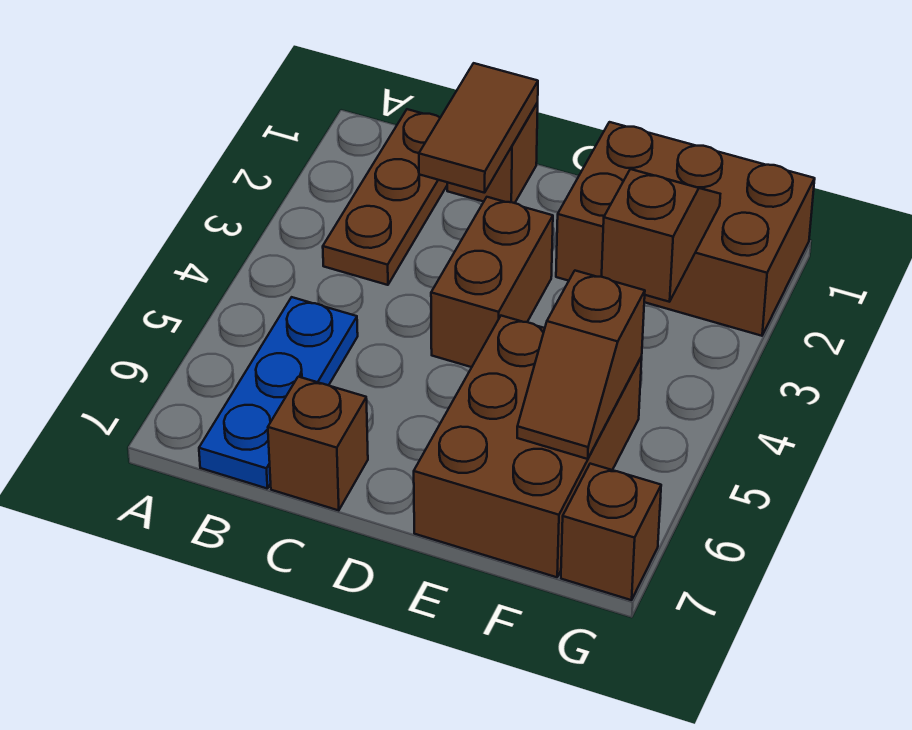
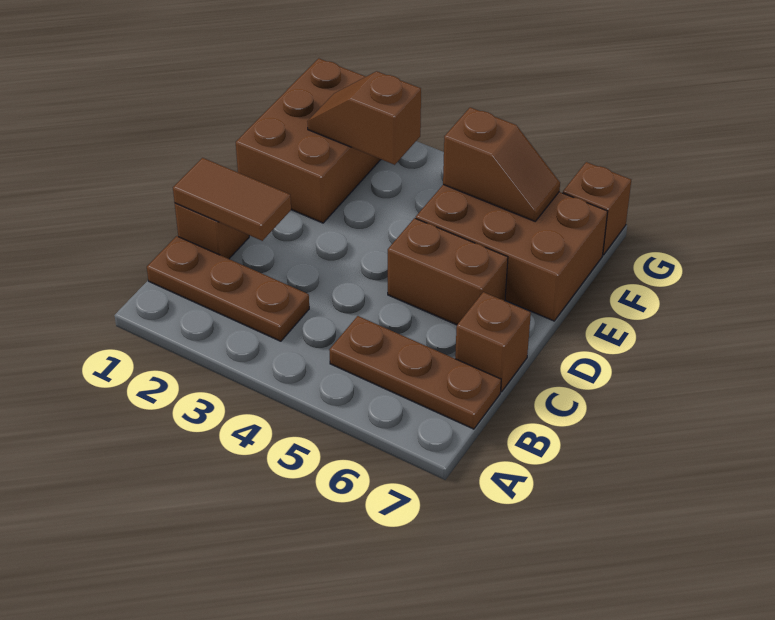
blue 1x3 plate [199,297,358,489] -> brown 1x3 plate [329,316,501,429]
brown 1x2 brick [431,197,553,367] -> brown 1x2 brick moved to [388,218,508,325]

